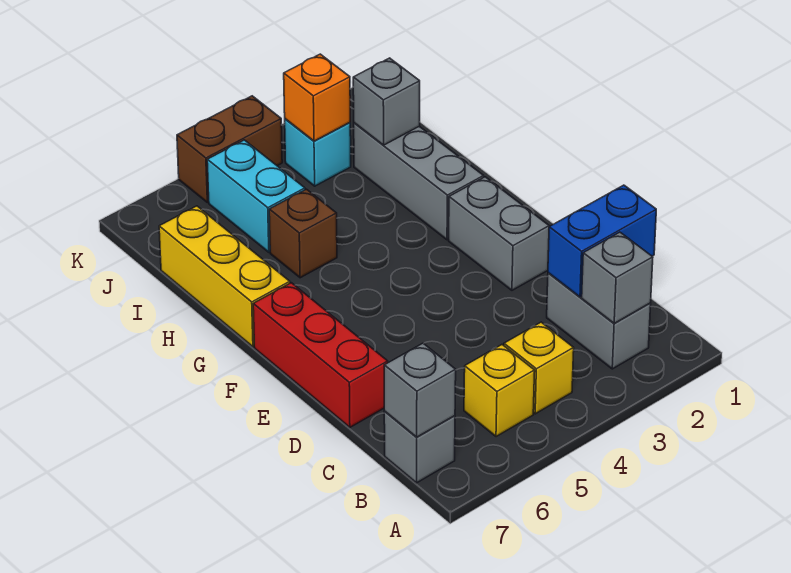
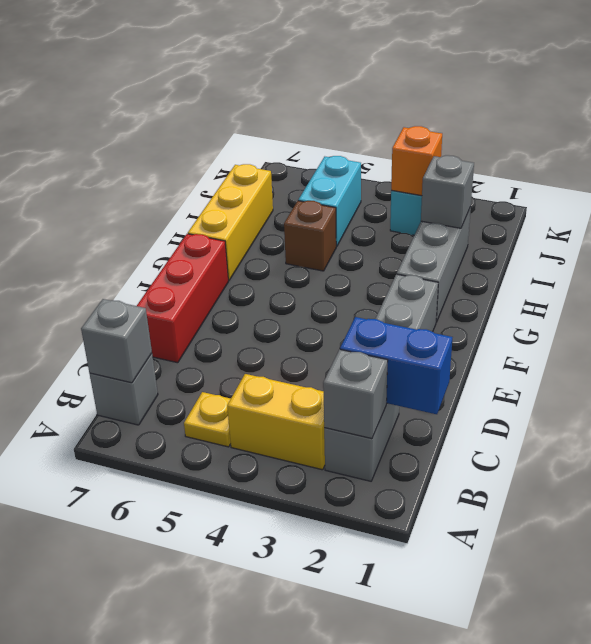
yellow 1x1 brick [504,322,574,414] -> yellow 1x2 brick [227,374,325,470]
yellow 1x1 brick [464,345,535,437] -> yellow 1x1 plate [184,392,231,447]
brown 1x2 brick [177,96,282,203] -> none

